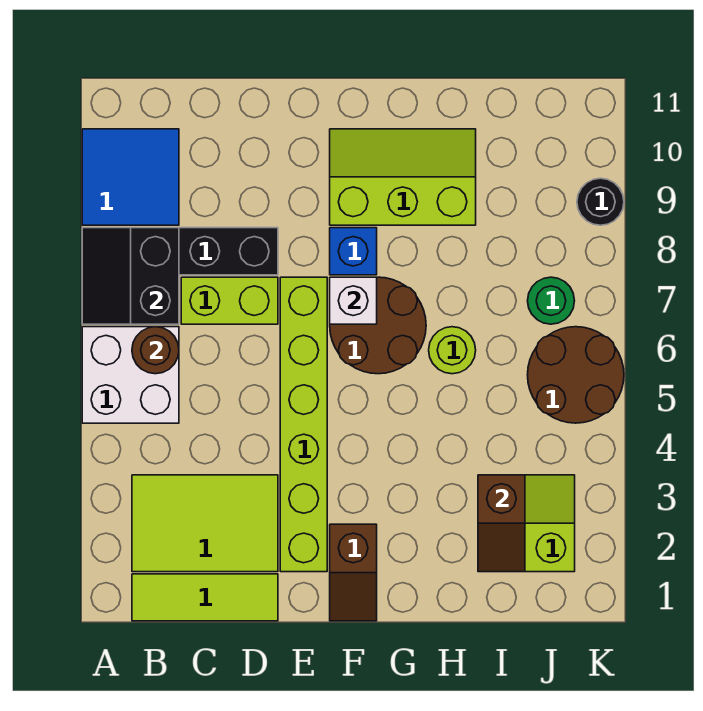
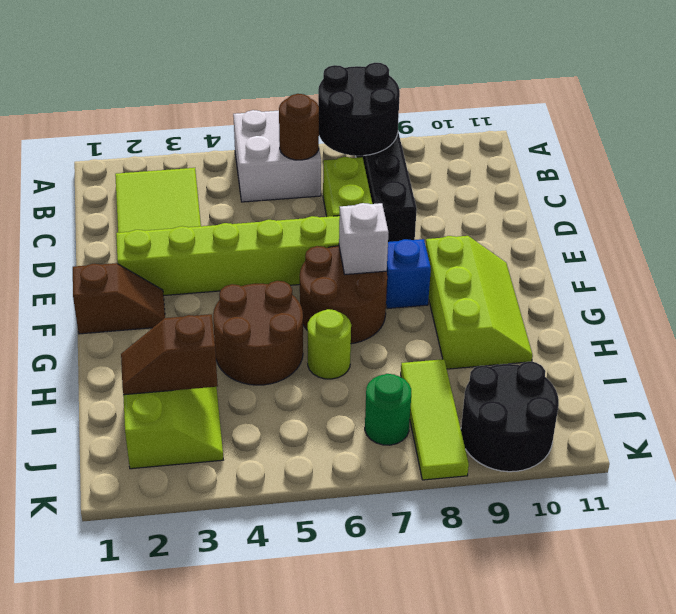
black 2x2 slope [82,228,179,324] -> black 2x2 round brick [318,63,400,156]
blue 2x2 tile [82,129,179,225] -> none
lime 1x3 tile [132,574,278,621] -> lime 1x3 tile moved to [401,359,469,480]
brown 1x2 slope [330,524,377,621] -> brown 1x2 slope turned to [73,263,165,334]
brown 2x2 round brick [528,327,624,423] -> brown 2x2 round brick moved to [213,281,303,385]
black 1x1 round brick [577,178,624,225] -> black 2x2 round brick [461,362,559,472]

